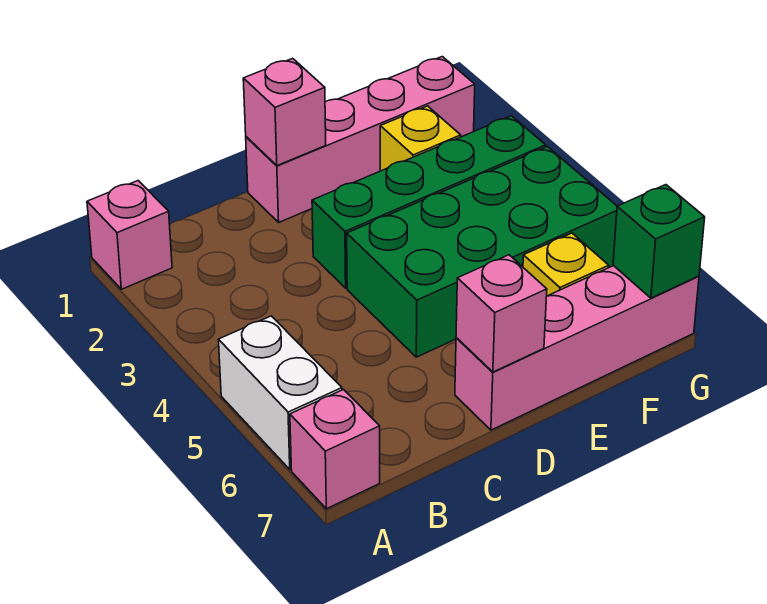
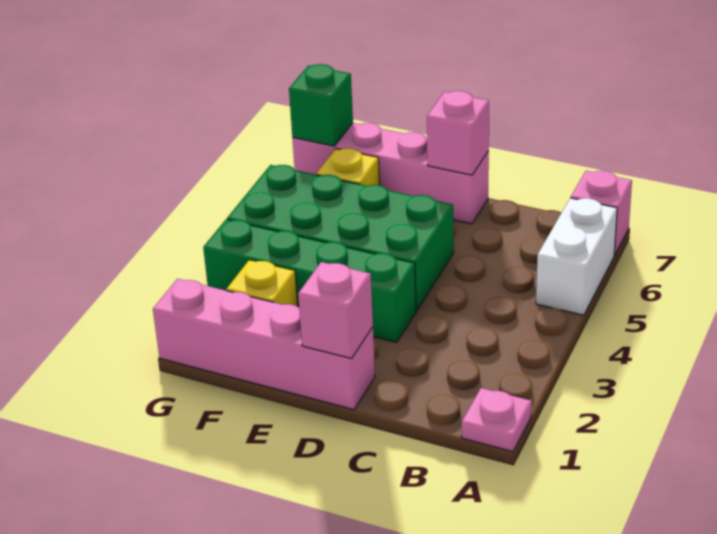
pink 1x1 brick [87,181,172,289] -> pink 1x1 plate [462,388,532,452]

